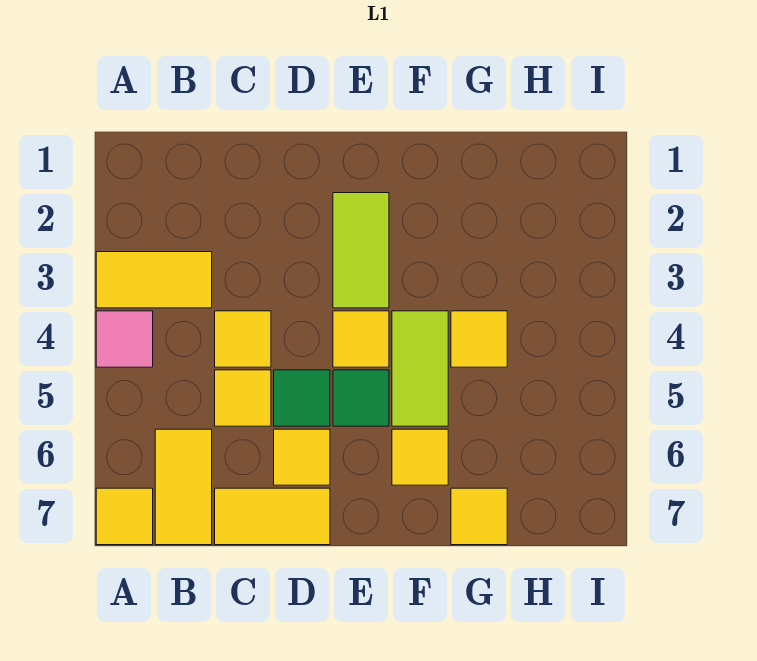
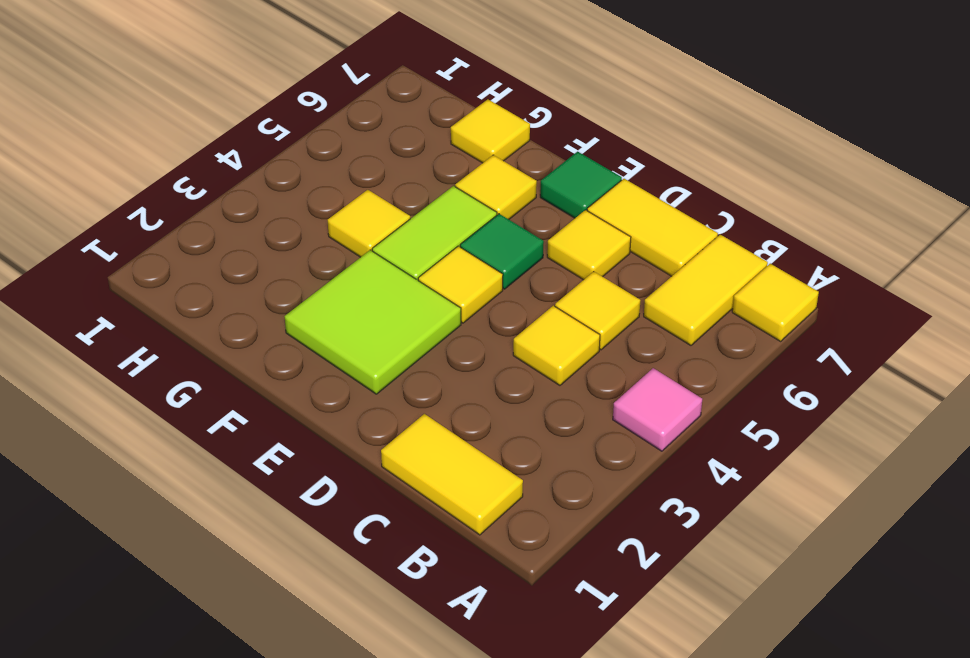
yellow 1x2 tile [96,252,212,308] -> yellow 1x2 tile moved to [381,414,523,535]
green 1x1 tile [274,370,330,426] -> green 1x1 tile moved to [540,152,622,218]
lime 1x2 tile [333,193,389,308] -> lime 2x2 tile [285,250,461,394]

